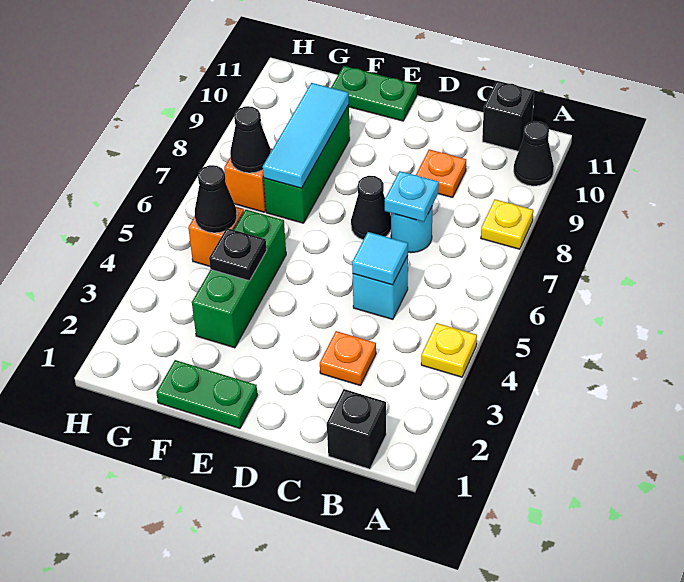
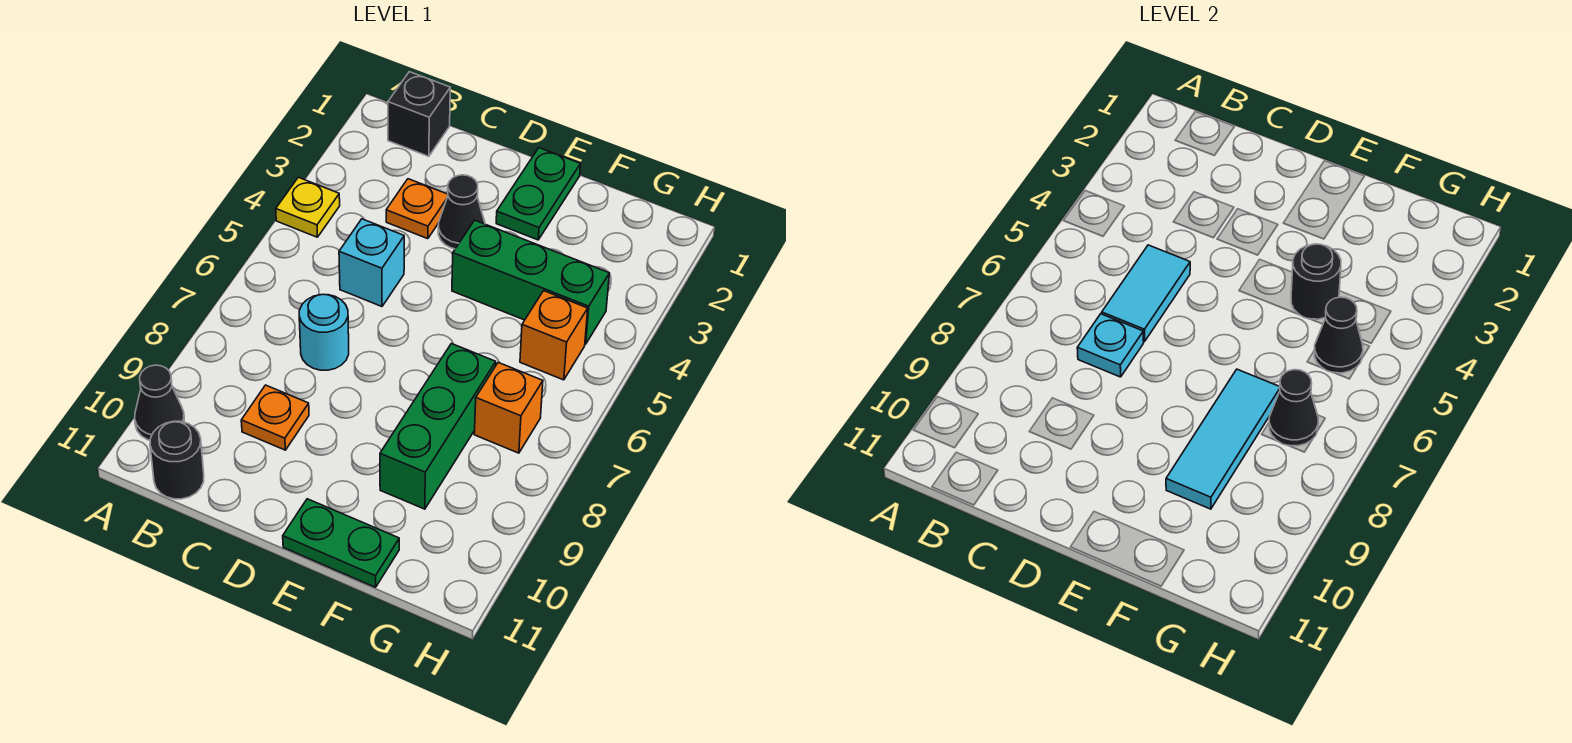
yellow 1x1 plate [481,199,533,249] -> none
black 1x1 brick [482,81,534,151] -> black 1x1 round brick [150,421,204,499]
cyan 1x1 tile [352,232,408,285] -> cyan 1x2 tile [1102,245,1190,341]
black 1x1 cone [351,176,391,240] -> black 1x1 cone moved to [438,175,485,249]
green 1x2 plate [156,360,258,429] -> green 1x2 plate turned to [496,148,580,240]
green 1x3 brick [192,210,286,348] -> green 1x3 brick turned to [452,220,609,344]
black 1x1 plate [209,228,267,281] -> black 1x1 round brick [1291,244,1341,319]

